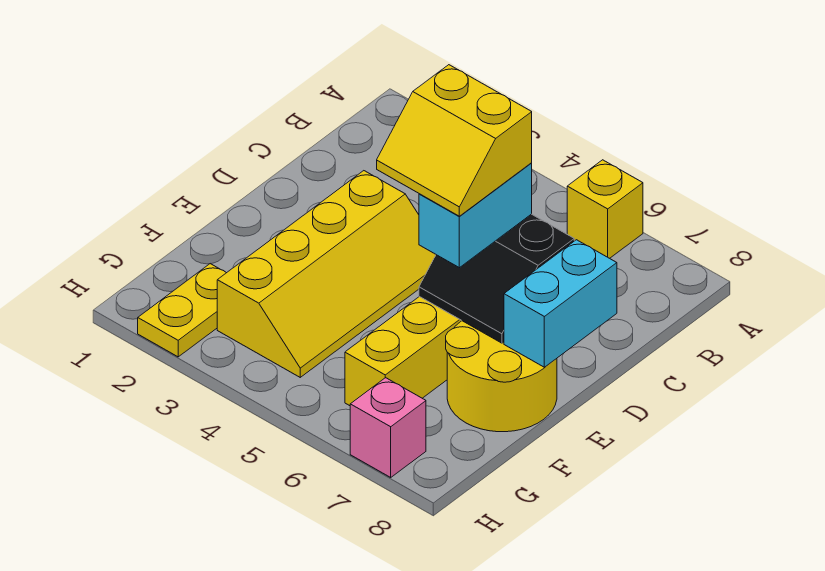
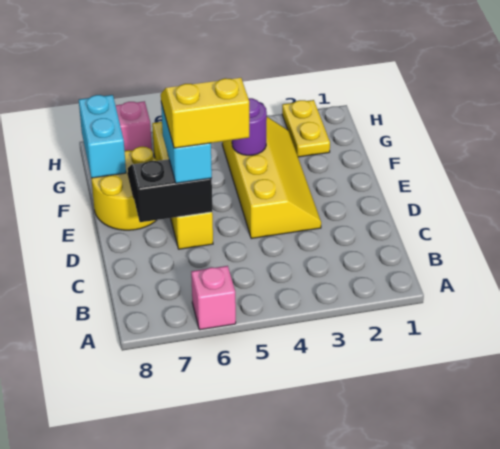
yellow 1x1 brick [567,160,643,258] -> pink 1x1 brick [191,266,236,330]
yellow 2x4 slope [217,171,436,377] -> yellow 2x4 slope turned to [222,117,321,239]
cyan 1x2 brick [504,240,617,367] -> cyan 1x2 brick moved to [79,95,126,178]
none -> purple 1x1 round brick [232,98,267,155]

